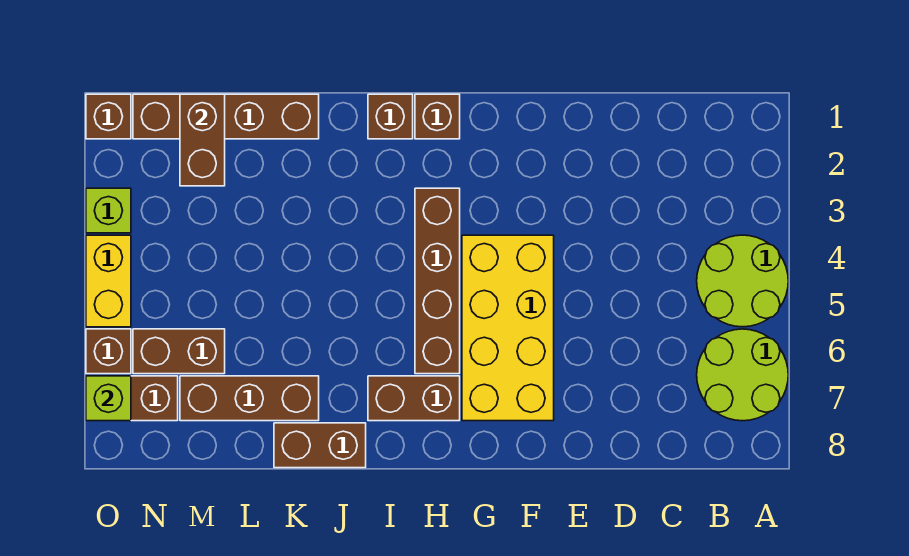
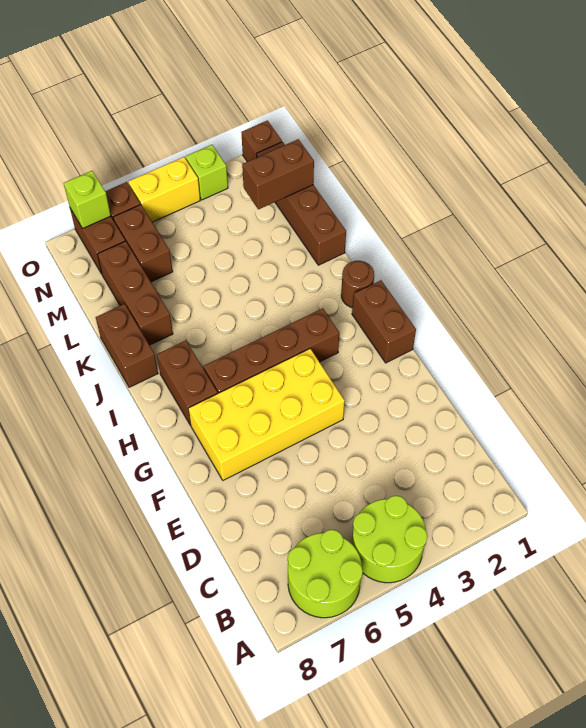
brown 1x1 brick [415,94,460,139] -> brown 1x2 brick [352,280,416,363]
brown 1x1 brick [368,94,413,139] -> brown 1x1 round brick [341,261,374,308]

